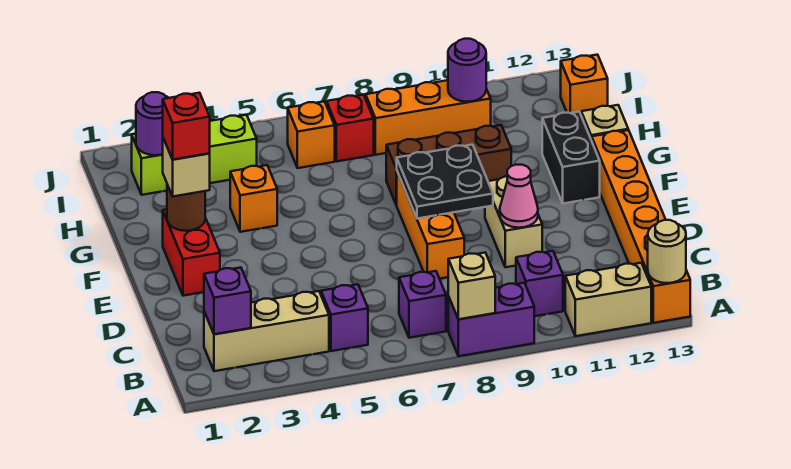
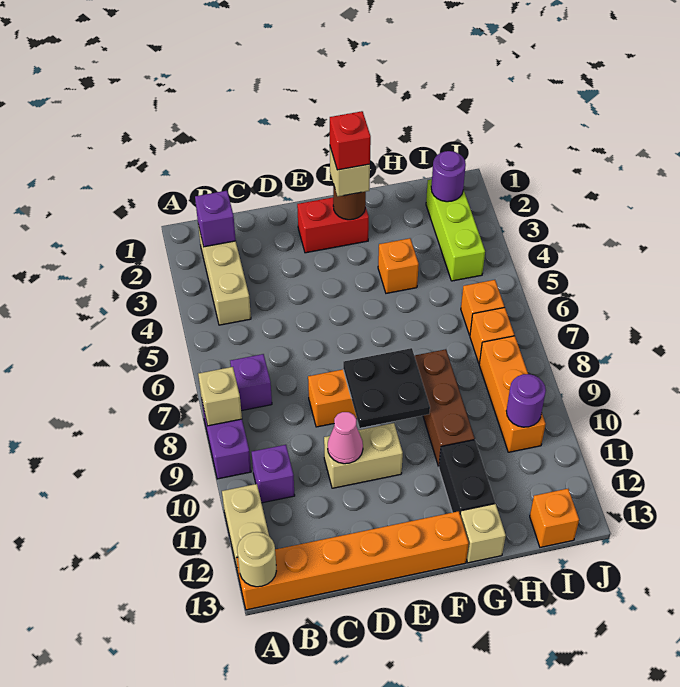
purple 1x1 brick [321,284,368,351] -> none
black 1x2 brick [542,112,600,204] -> black 1x2 brick turned to [439,440,495,513]
red 1x1 brick [327,95,374,161] -> orange 1x1 brick [470,307,514,364]

